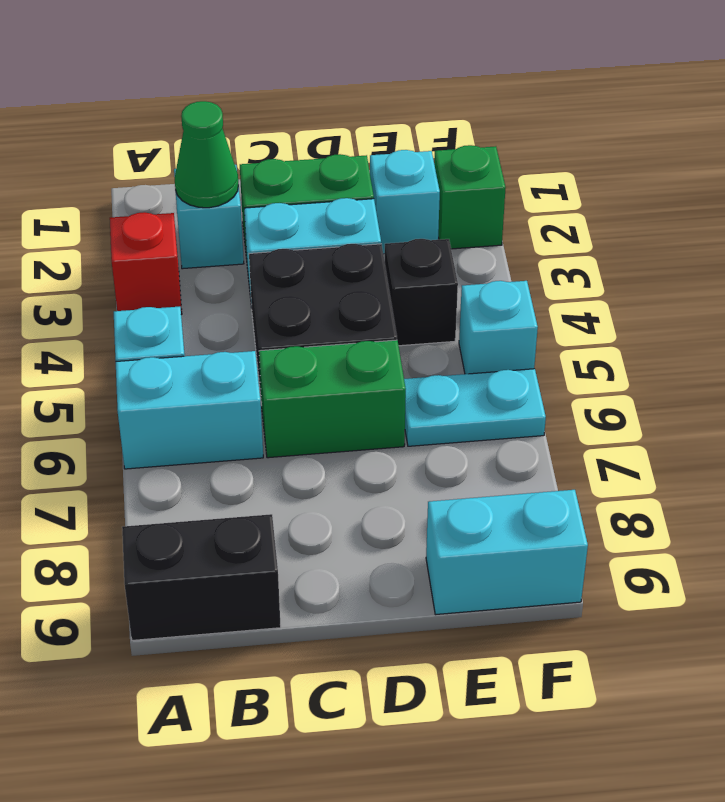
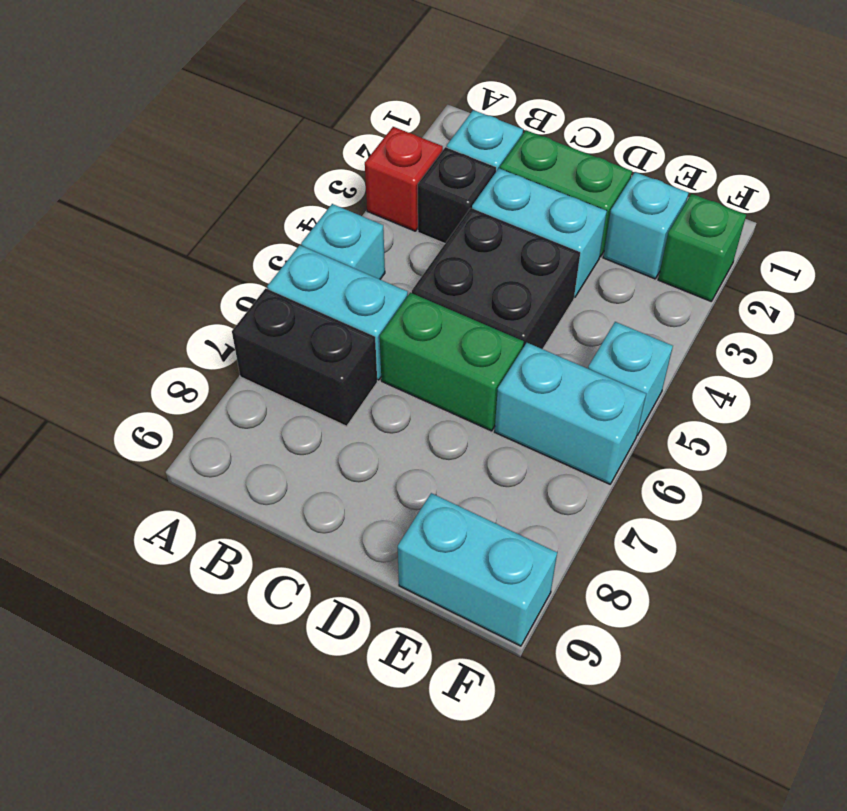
black 1x2 brick [122,514,281,640] -> black 1x2 brick moved to [232,288,377,426]
green 1x1 cone [175,101,238,208] -> none
black 1x1 brick [385,239,458,346] -> black 1x1 brick moved to [418,147,496,244]
cyan 1x2 plate [404,369,546,446] -> cyan 1x2 brick [495,343,646,484]

